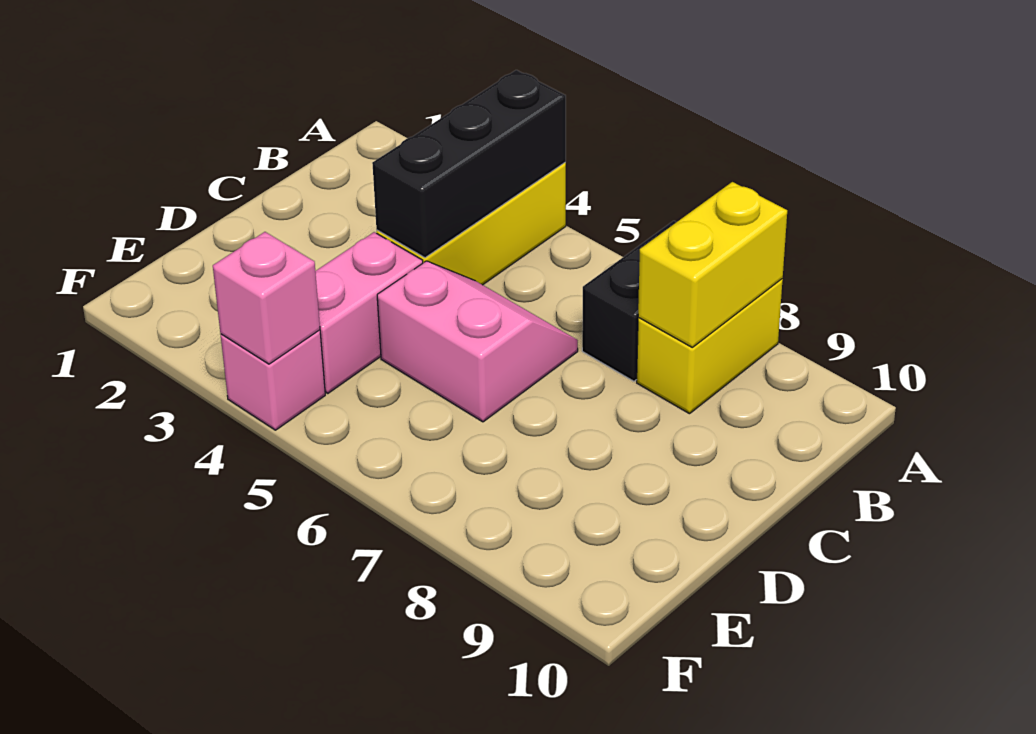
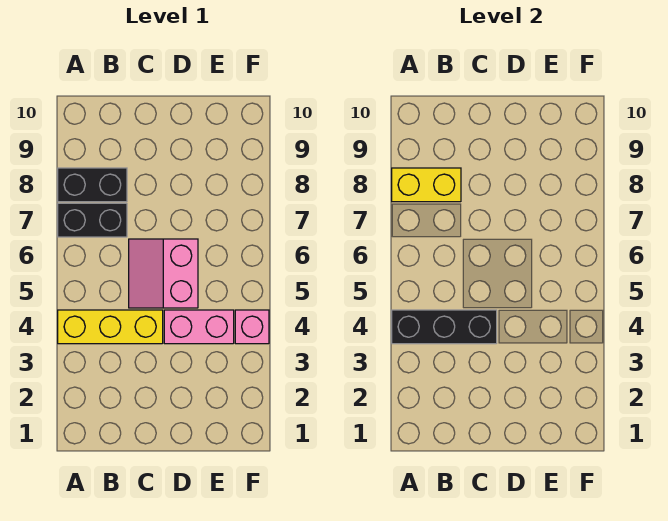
yellow 1x2 brick [637,279,783,414] -> black 1x2 brick [58,168,127,202]
pink 1x1 brick [213,232,320,364] -> none

